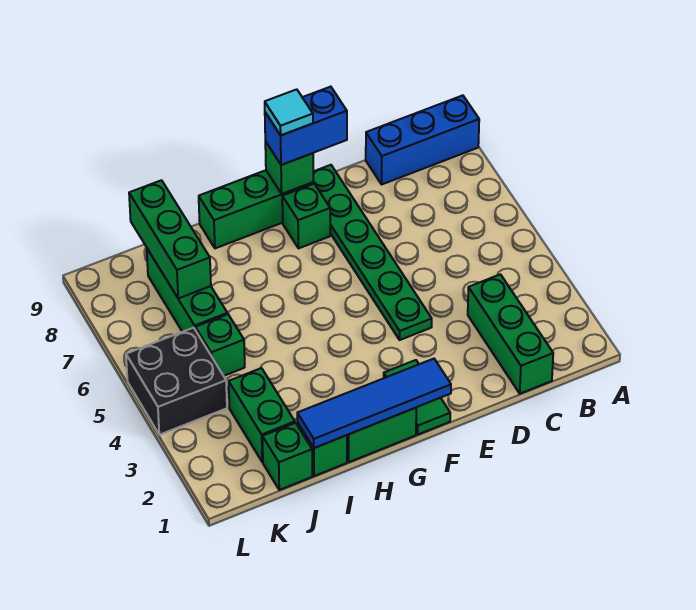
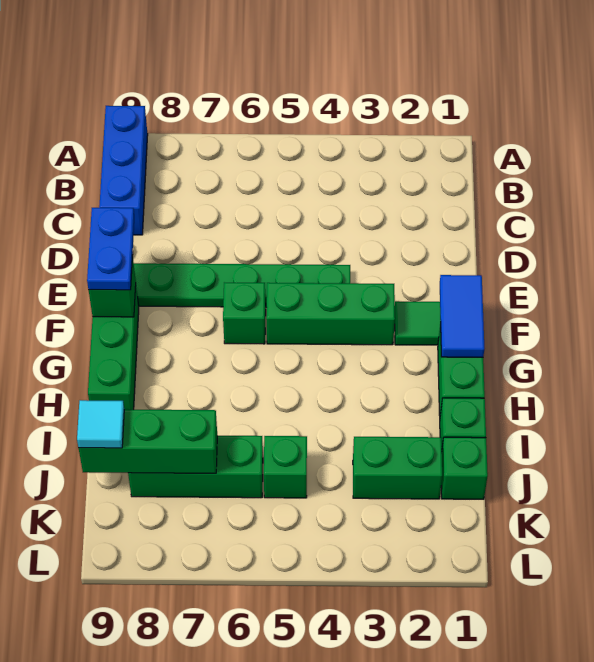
green 1x3 brick [468,274,553,394] -> green 1x3 brick moved to [266,283,395,345]
blue 1x2 brick [265,87,347,165] -> blue 1x2 plate [87,208,134,290]
blue 1x4 tile [297,359,451,448] -> blue 1x2 tile [440,275,485,357]
green 1x1 brick [282,184,330,248] -> green 1x1 brick moved to [223,282,266,344]
cyan 1x1 tile [265,89,313,135] -> cyan 1x1 tile moved to [77,400,124,448]
black 2x2 brick [126,328,227,435] -> none

